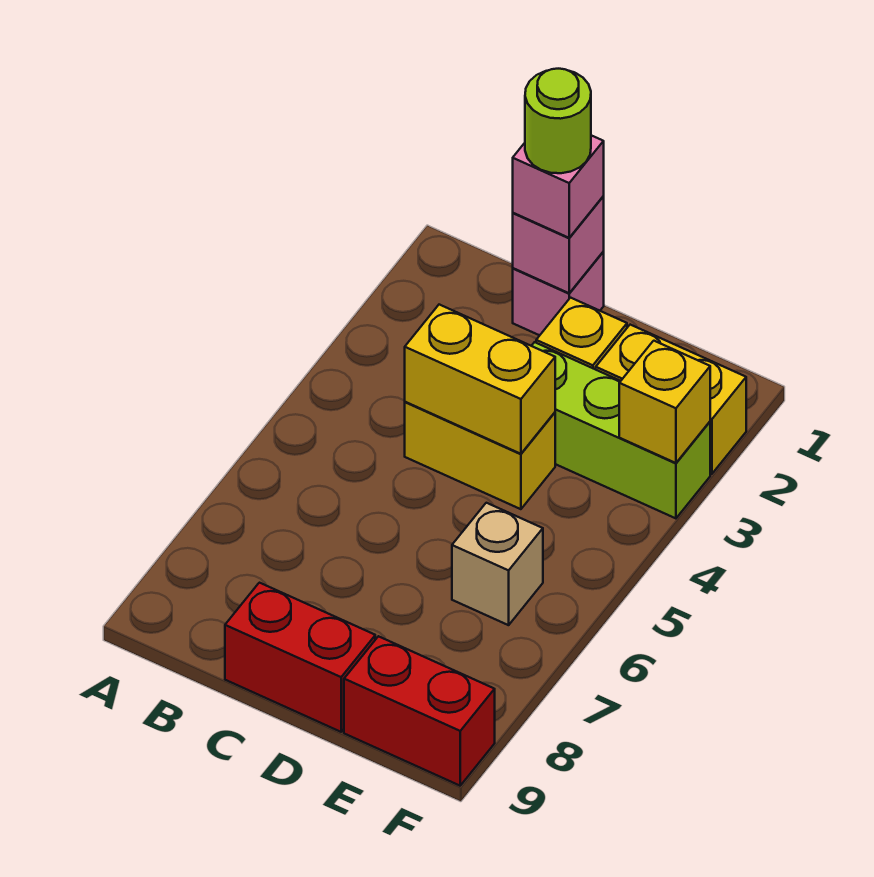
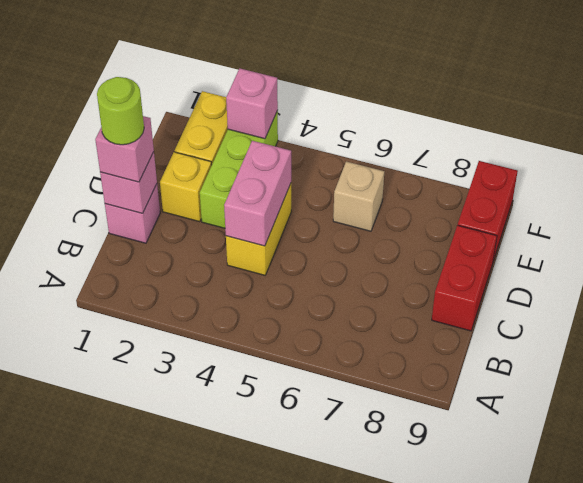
yellow 1x2 brick [405,305,555,454] -> pink 1x2 brick [224,141,291,246]
yellow 1x1 brick [619,341,710,463] -> pink 1x1 brick [226,68,278,139]

